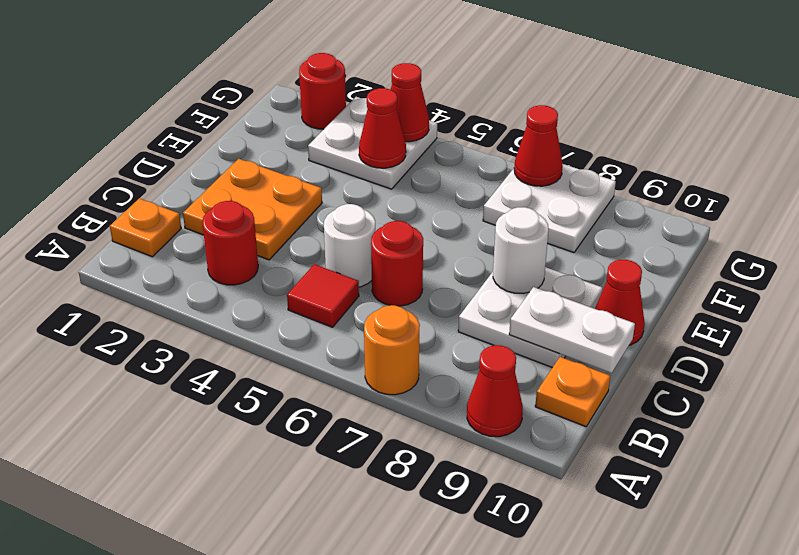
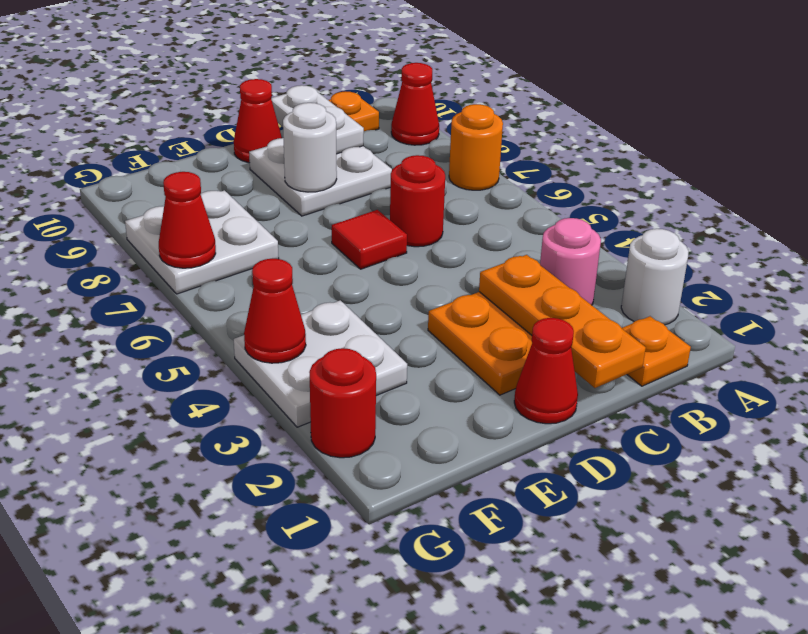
red 1x1 round brick [202,201,258,285] -> pink 1x1 round brick [540,218,601,305]
red 1x1 tile [287,264,359,327] -> red 1x1 tile moved to [332,210,407,269]
none -> orange 1x3 plate [479,255,646,388]
white 1x1 round brick [324,204,375,287] -> white 1x1 round brick moved to [621,229,689,325]
red 1x1 cone [359,88,406,168] -> red 1x1 cone moved to [514,318,578,424]

